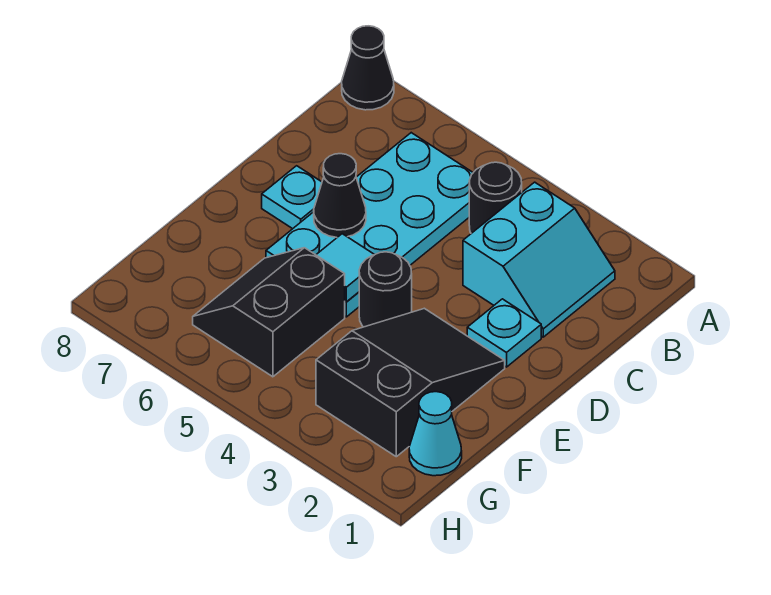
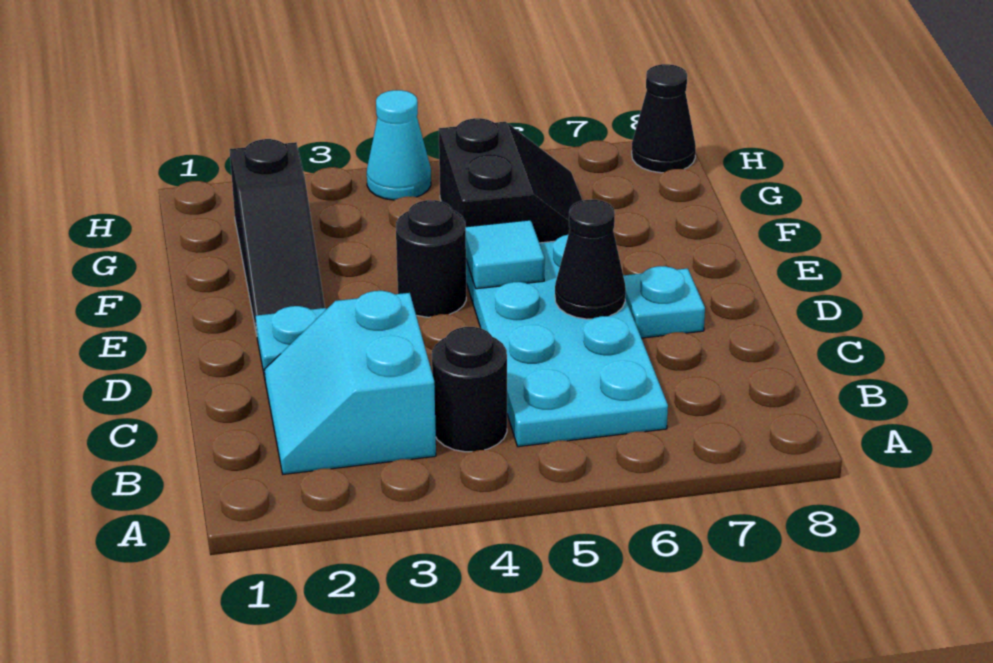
black 1x1 cone [342,26,394,110] -> black 1x1 cone moved to [632,64,696,173]
black 2x3 slope [316,308,505,457] -> black 1x3 slope [230,139,325,335]
cyan 1x1 cone [409,392,462,476] -> cyan 1x1 cone moved to [367,90,431,200]

